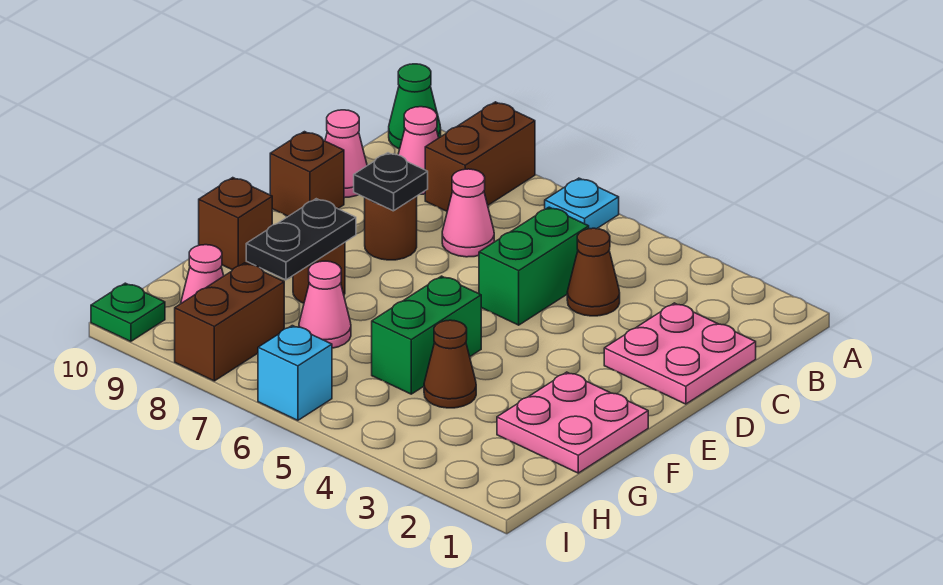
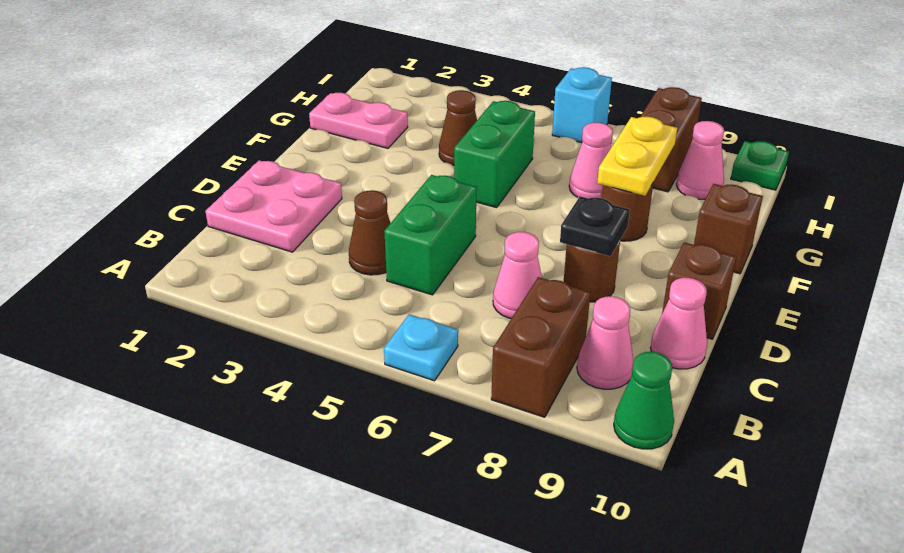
pink 2x2 plate [497,372,648,473] -> pink 1x2 plate [309,93,408,148]
black 1x2 plate [246,199,356,280] -> yellow 1x2 plate [597,117,677,196]

